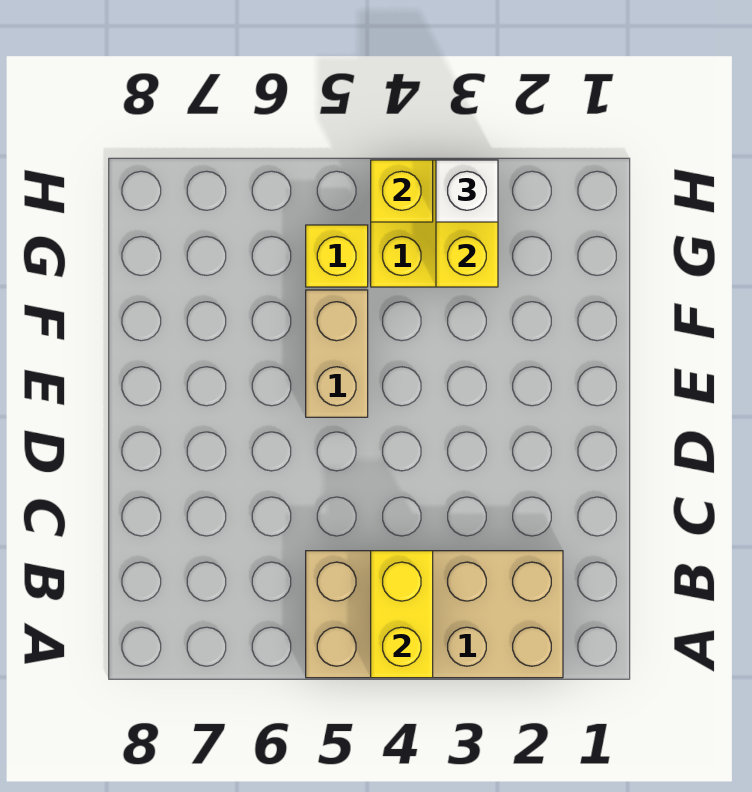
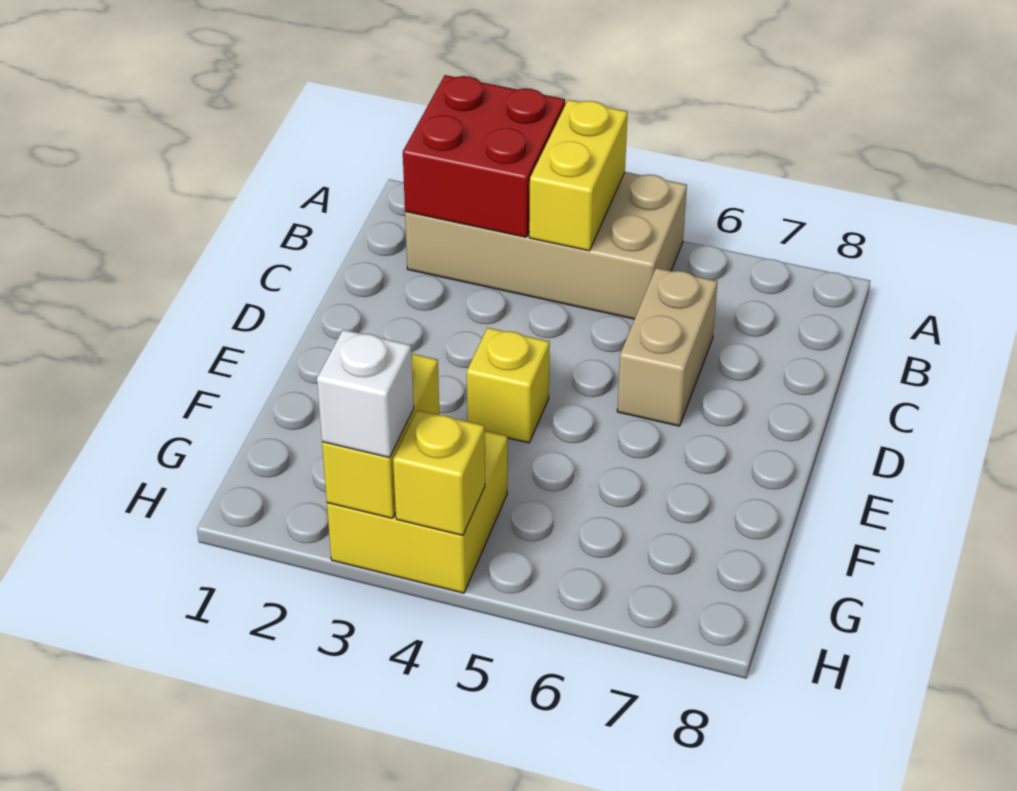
none -> red 2x2 brick [403,75,565,237]
tan 1x2 brick [306,290,368,417] -> tan 1x2 brick moved to [617,268,717,426]
yellow 1x1 brick [306,225,368,287] -> yellow 1x1 brick moved to [467,328,550,443]

